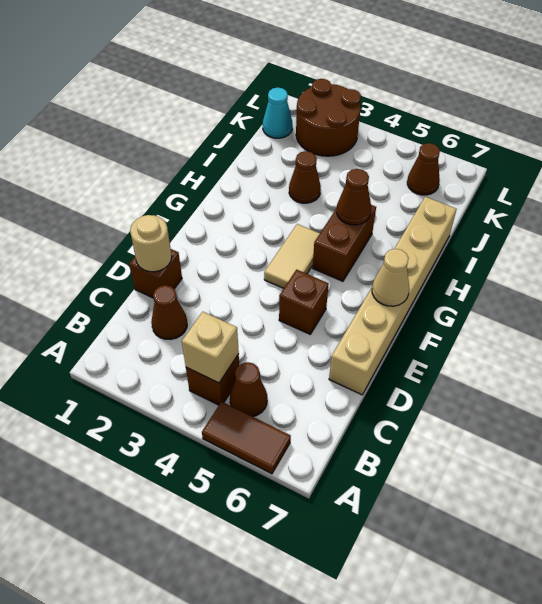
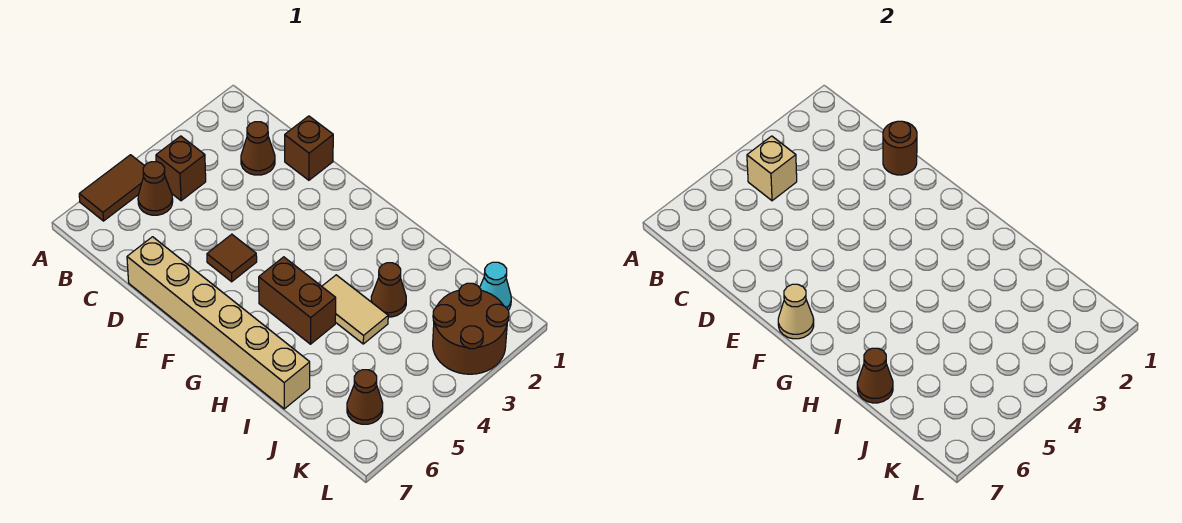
tan 1x1 round brick [130,215,172,272] -> brown 1x1 round brick [883,121,917,175]
brown 1x1 brick [279,270,329,334] -> brown 1x1 tile [207,234,257,282]
tan 1x2 tile [264,224,320,288] -> tan 1x2 tile moved to [322,275,388,344]
brown 1x1 cone [337,169,371,225] -> brown 1x1 cone moved to [857,348,893,403]

